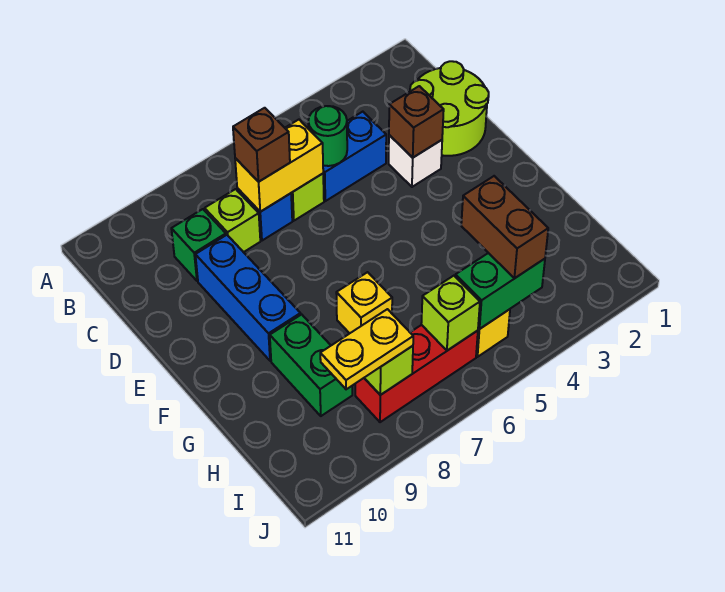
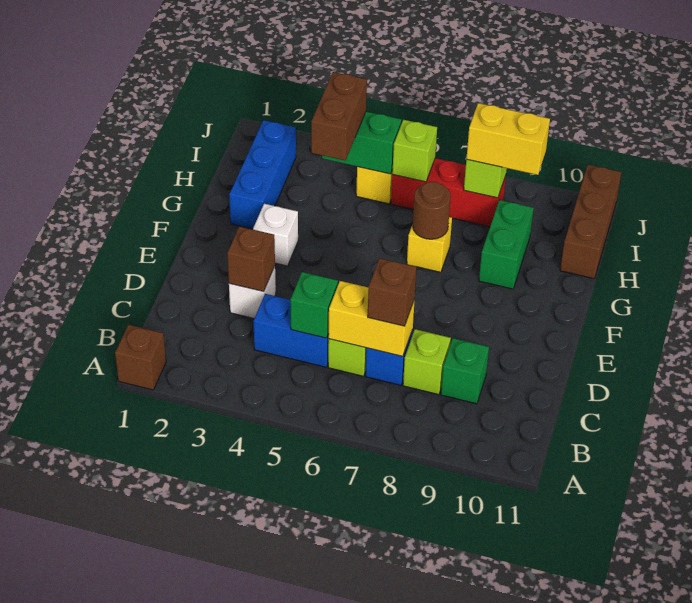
none -> brown 1x1 brick [115,325,166,390]
lime 2x2 round brick [410,61,489,156] -> none
green 1x1 round brick [308,106,347,166] -> green 1x1 brick [290,272,338,338]
blue 1x3 brick [195,235,301,361] -> blue 1x3 brick moved to [229,120,296,229]
none -> white 1x1 brick [253,204,298,266]
none -> brown 1x1 round brick [413,182,451,239]
none -> brown 1x3 brick [560,165,622,279]
yellow 1x2 plate [320,309,413,389] -> yellow 1x2 brick [466,103,550,175]

